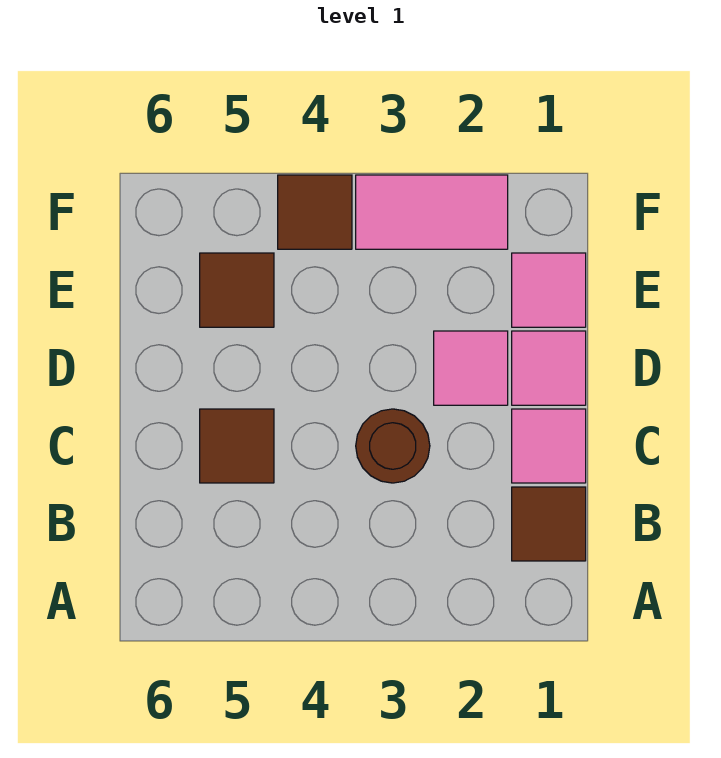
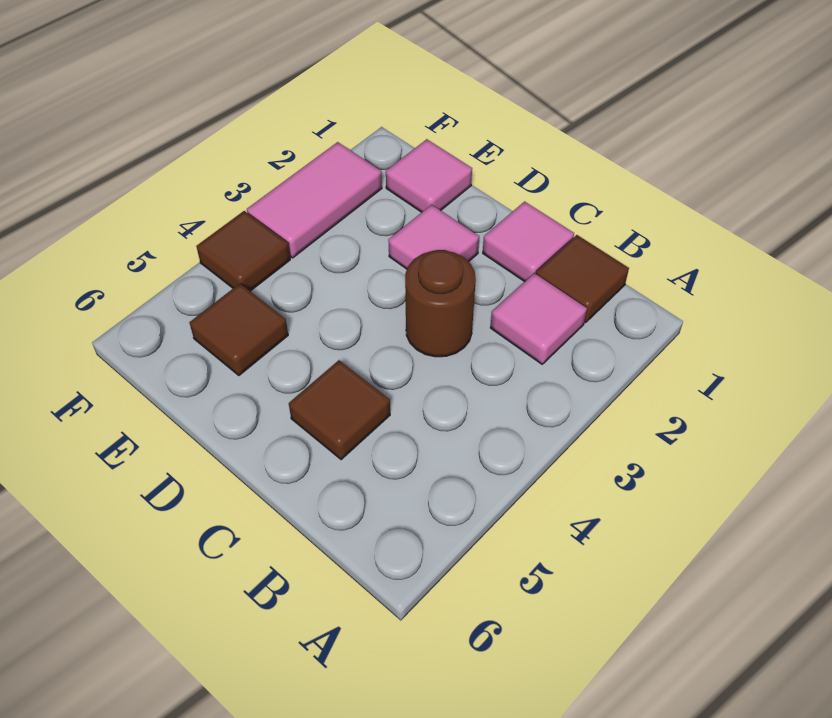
pink 1x1 tile [512,331,586,405] -> pink 1x1 tile moved to [490,273,587,364]

